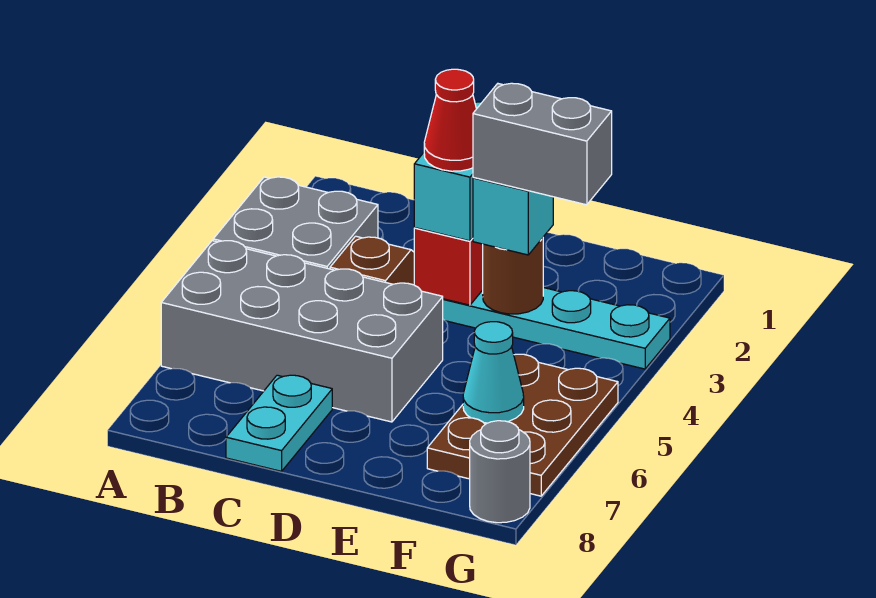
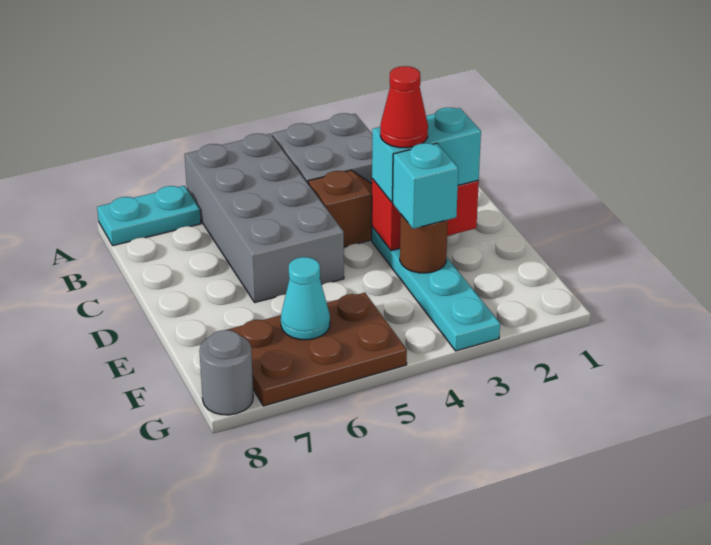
cyan 1x2 plate [226,375,332,471] -> cyan 1x2 plate moved to [97,186,201,246]
grey 1x2 brick [473,83,612,205] -> none

